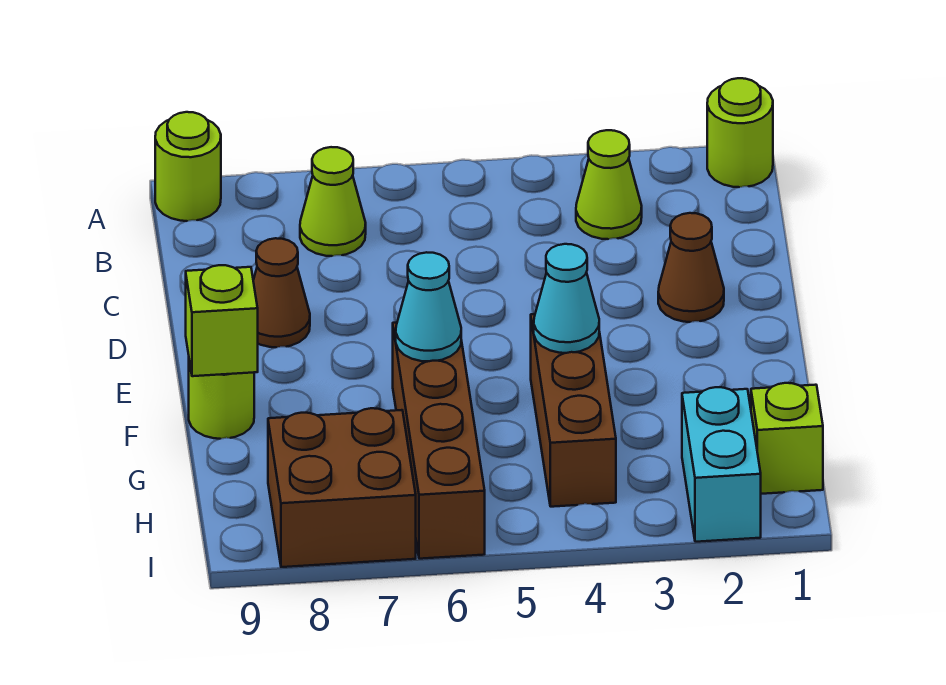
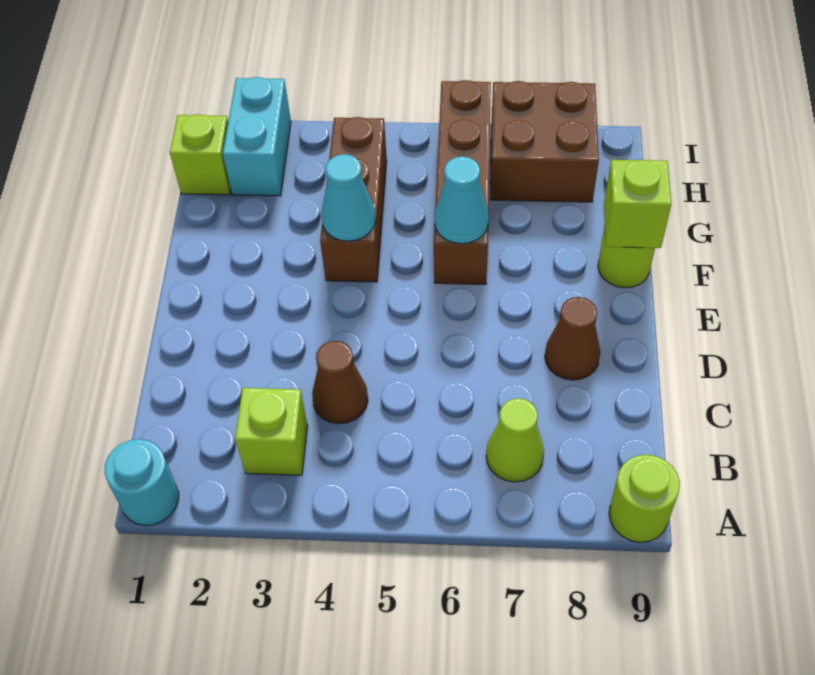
lime 1x1 round brick [707,78,773,187] -> cyan 1x1 round brick [104,439,179,526]
lime 1x1 cone [576,130,642,239] -> lime 1x1 brick [235,388,308,475]
brown 1x1 cone [658,213,724,322] -> brown 1x1 cone moved to [312,341,368,424]

